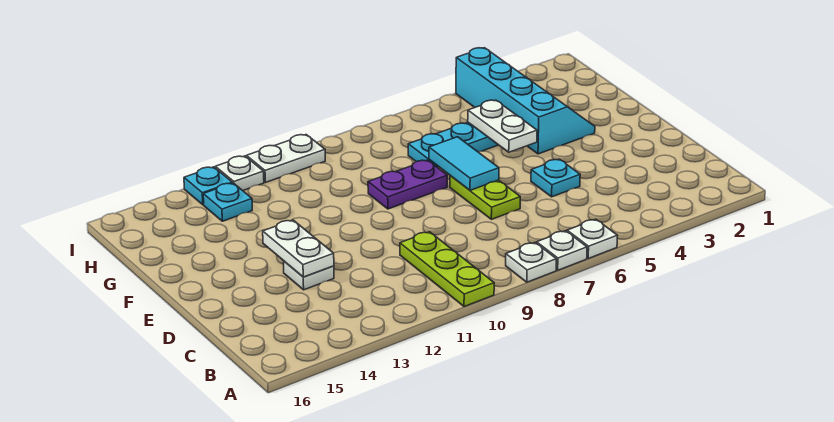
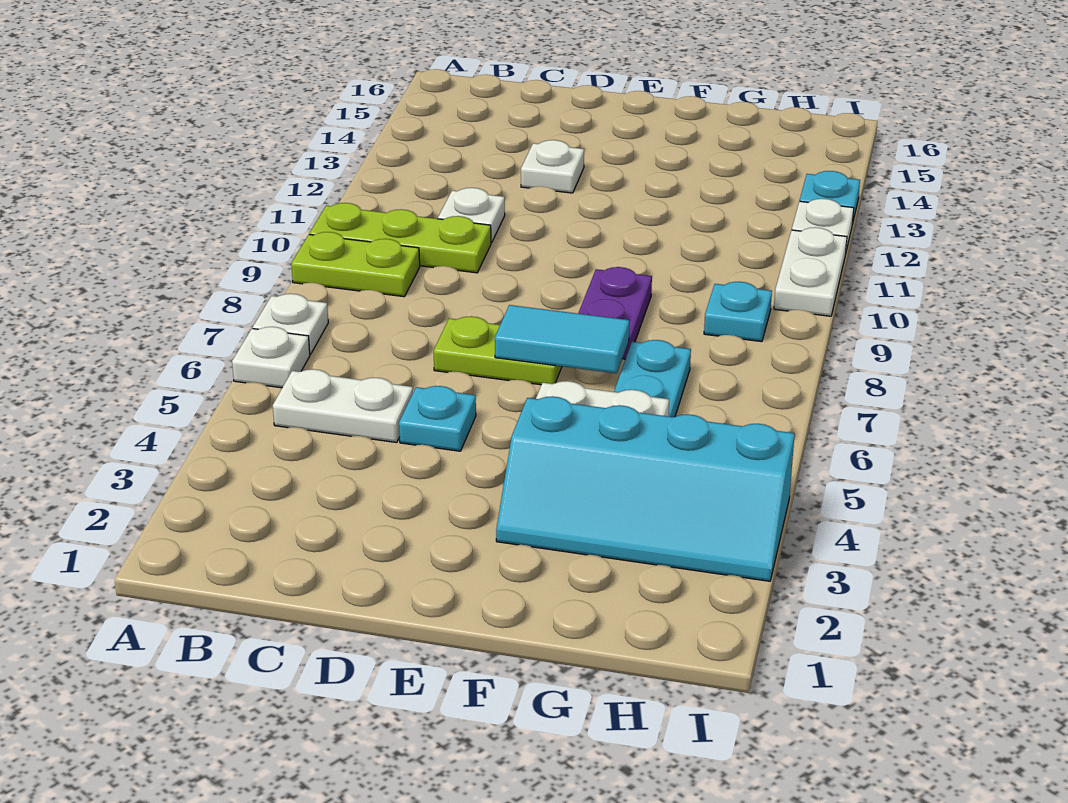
white 1x1 plate [506,243,556,282] -> white 1x1 plate moved to [438,188,505,243]
none -> lime 1x2 plate [291,232,420,297]
white 1x2 plate [263,220,334,277] -> white 1x2 plate moved to [273,369,413,442]
cyan 1x1 plate [203,183,252,221] -> cyan 1x1 plate moved to [704,282,772,342]

